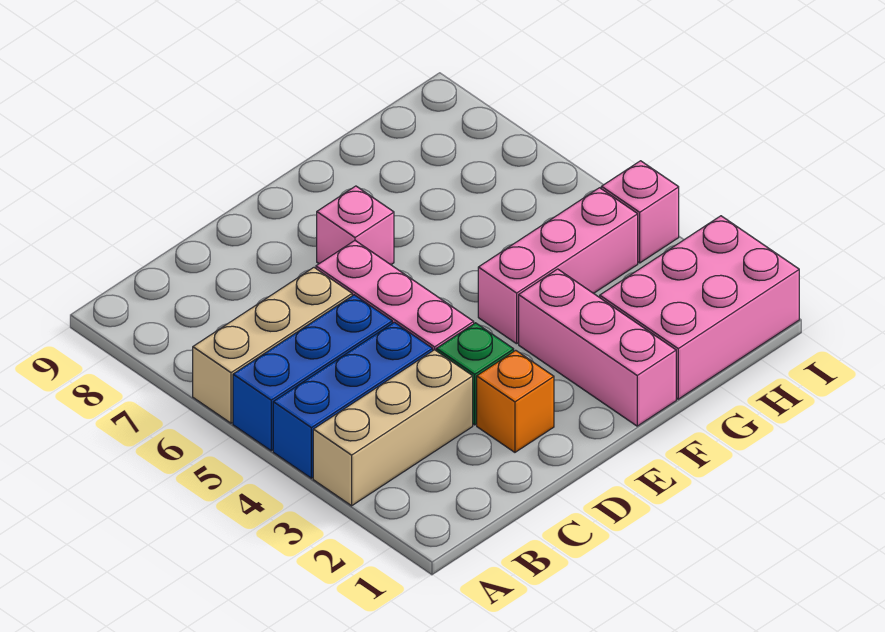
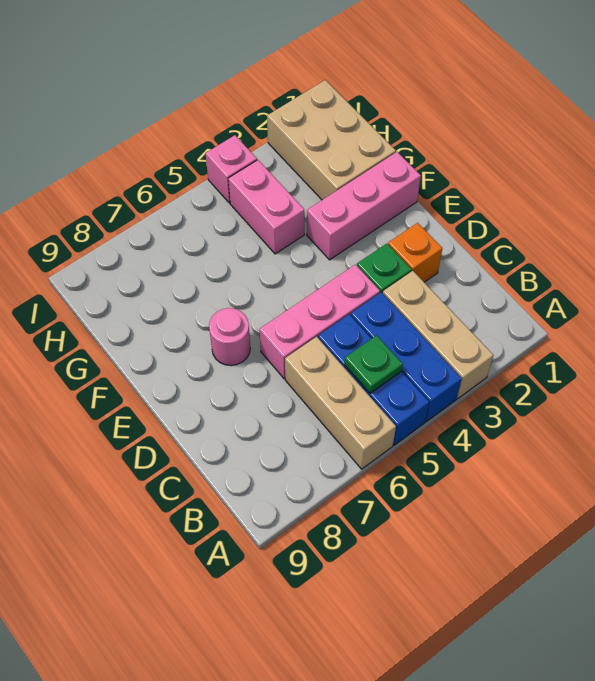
none -> green 1x1 plate [345,335,403,393]
pink 1x1 brick [317,186,394,265] -> pink 1x1 round brick [209,308,250,366]
pink 1x3 brick [478,188,638,344] -> pink 1x2 brick [228,160,304,254]
pink 2x3 brick [600,216,799,399] -> tan 2x3 brick [267,80,396,200]

